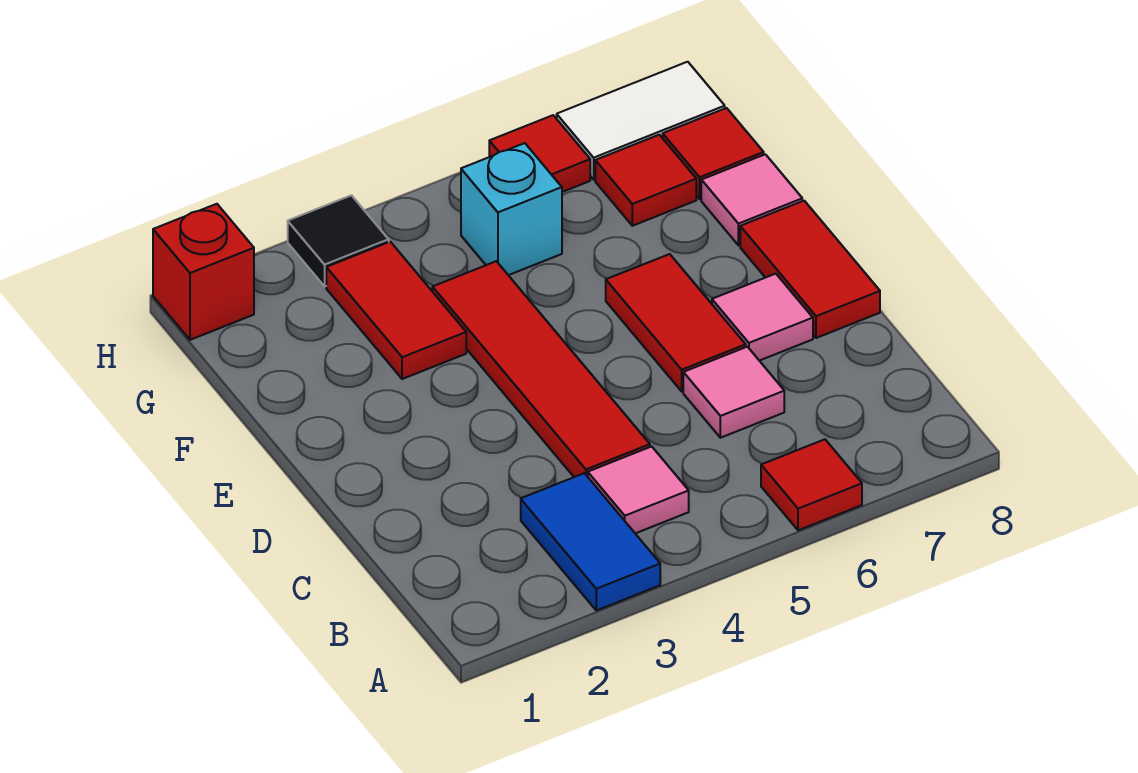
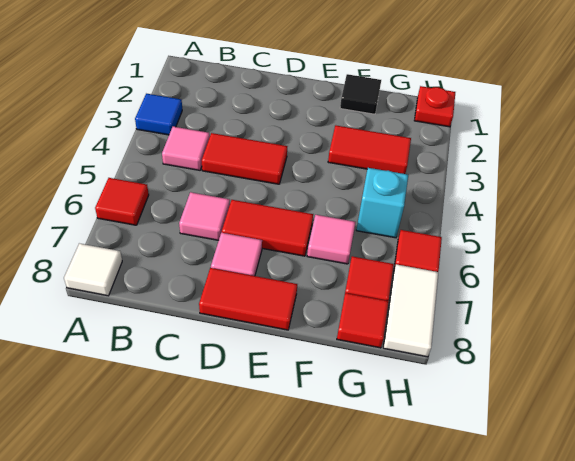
blue 1x2 tile [521,473,660,611] -> blue 1x1 tile [135,94,182,135]
none -> white 1x1 tile [64,243,122,296]
red 1x4 tile [432,261,650,477] -> red 1x2 tile [202,133,287,184]
pink 1x1 tile [701,154,802,245] -> pink 1x1 tile moved to [307,215,356,264]
red 1x1 brick [153,204,254,340] -> red 1x1 plate [414,86,455,127]
black 1x1 tile [288,195,389,286] -> black 1x1 tile moved to [340,74,381,114]

